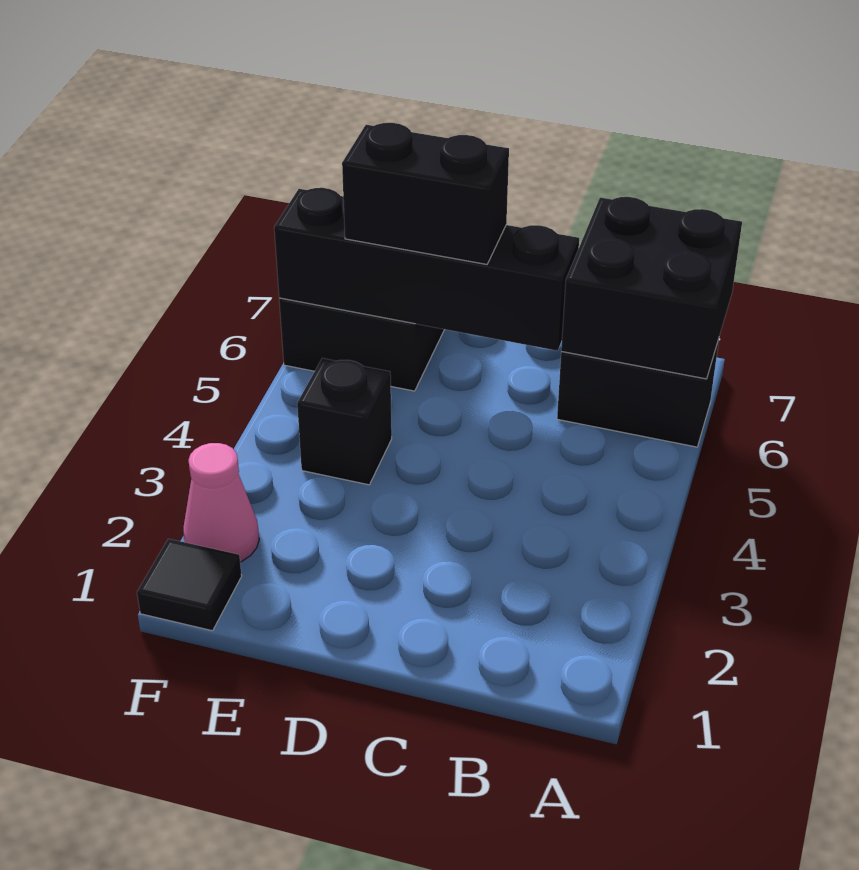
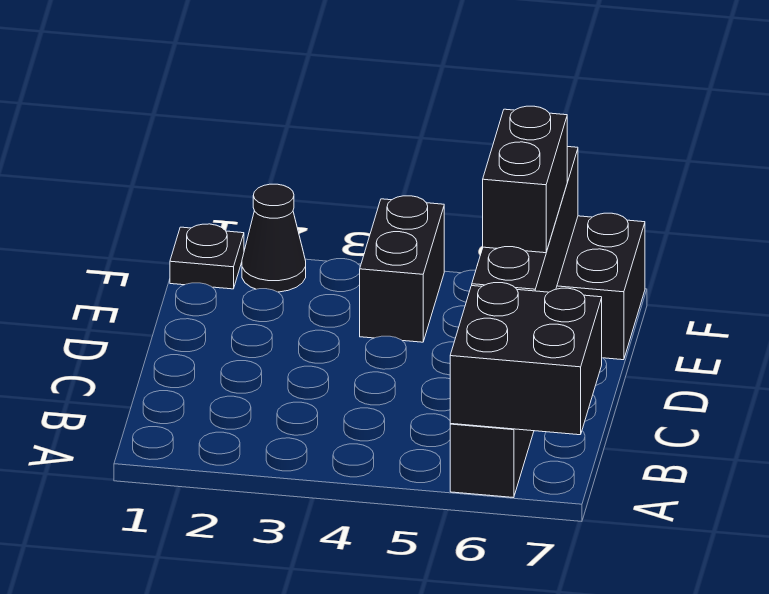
black 1x1 brick [297,358,392,485] -> black 1x2 brick [360,196,444,342]
black 1x1 tile [137,539,242,631] -> black 1x1 plate [170,224,244,289]
pink 1x1 cone [183,443,259,562] -> black 1x1 cone [242,184,306,292]

